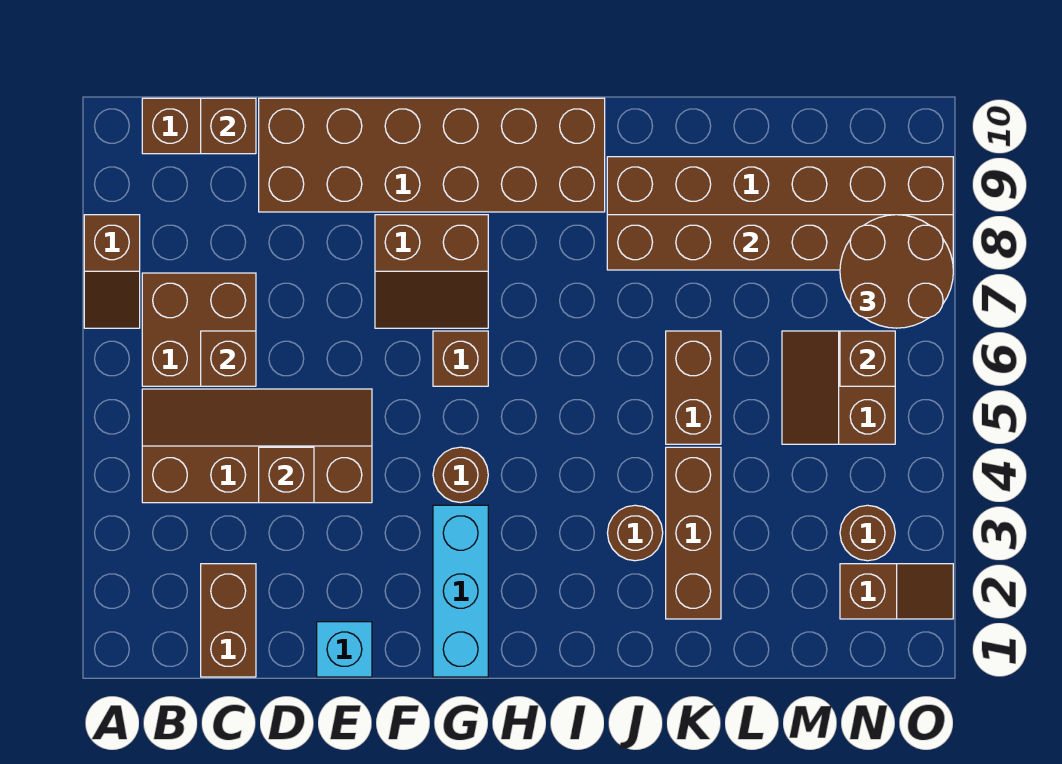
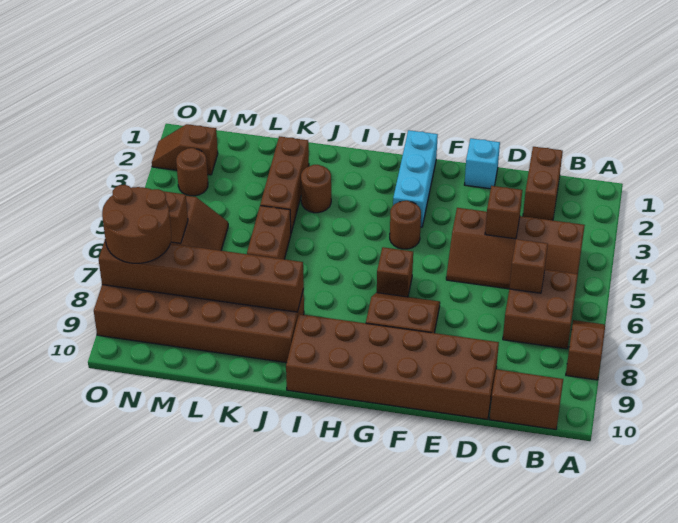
brown 1x1 brick [201,98,256,154] -> none

